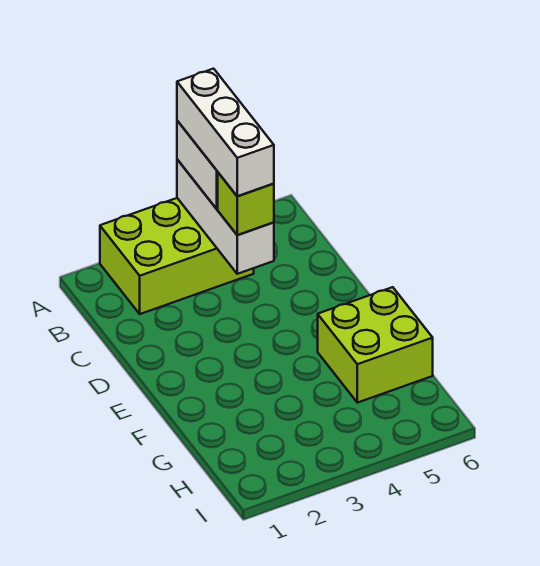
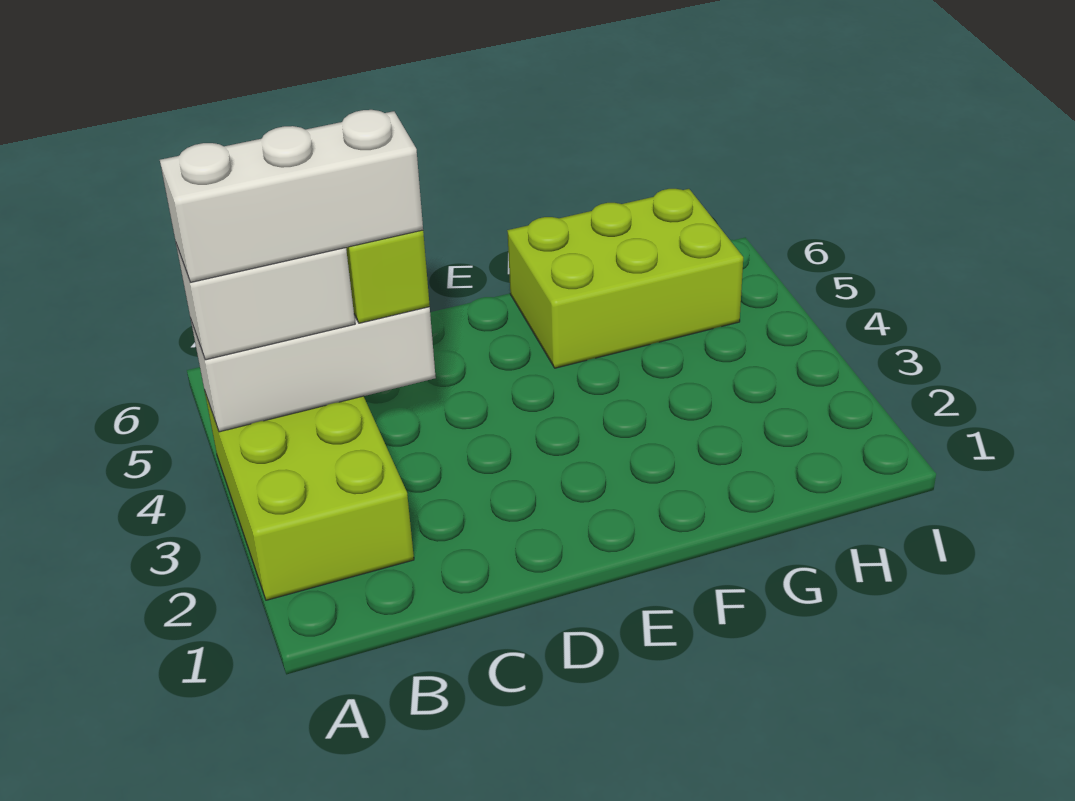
lime 2x2 brick [318,287,433,403] -> lime 2x3 brick [507,189,743,368]

